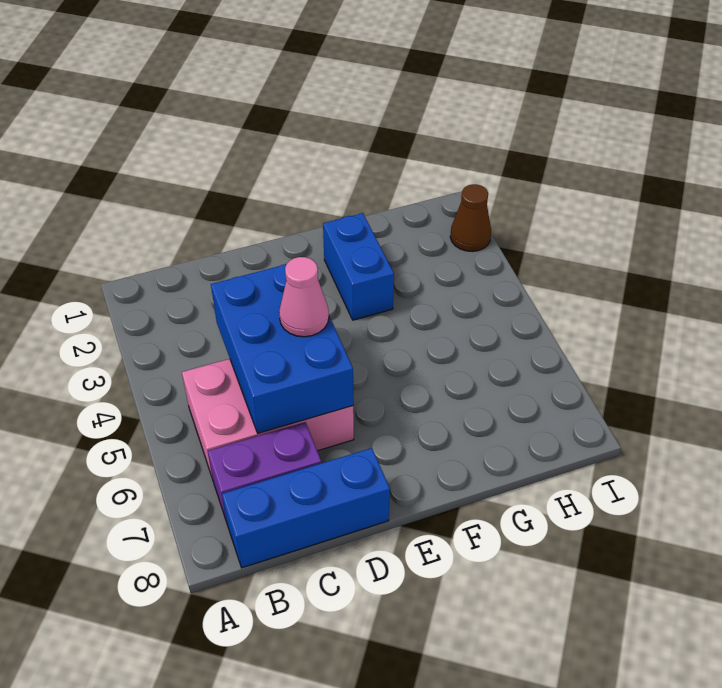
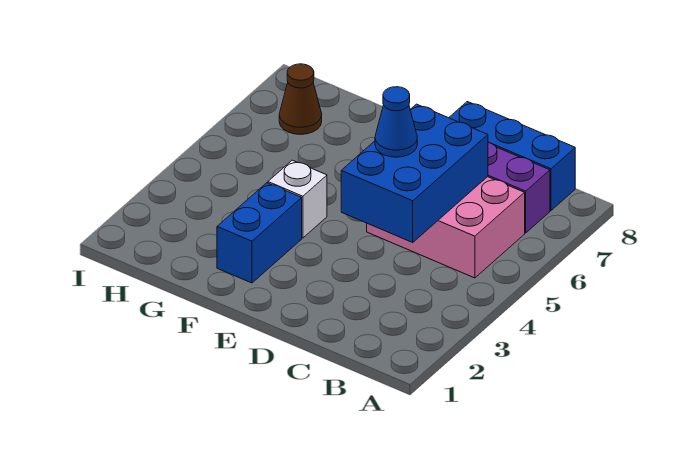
pink 1x1 cone [279,257,329,337] -> blue 1x1 cone [375,87,417,157]
none -> white 1x1 brick [268,160,327,238]
brown 1x1 cone [450,184,491,252] -> brown 1x1 cone moved to [279,64,322,134]

